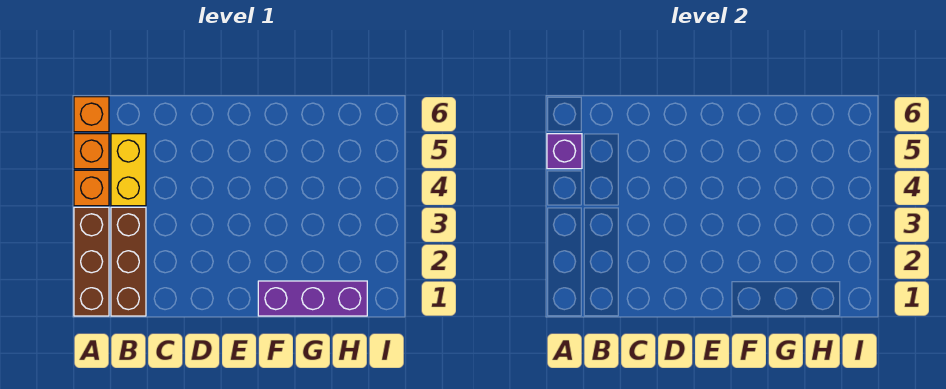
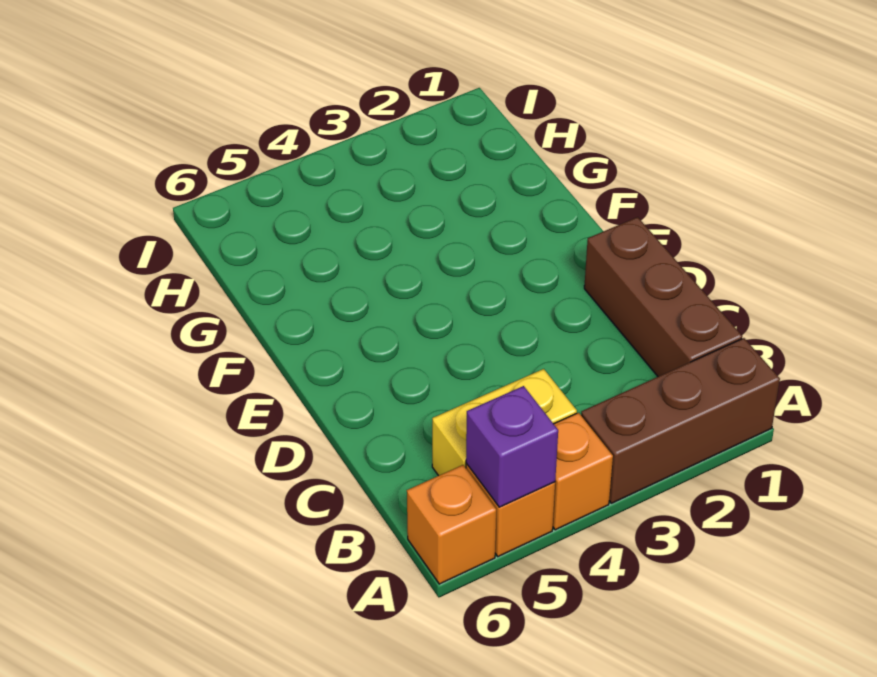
brown 1x3 brick [111,207,146,316] -> brown 1x3 brick turned to [584,217,742,377]
purple 1x3 brick [258,281,367,316] -> none

